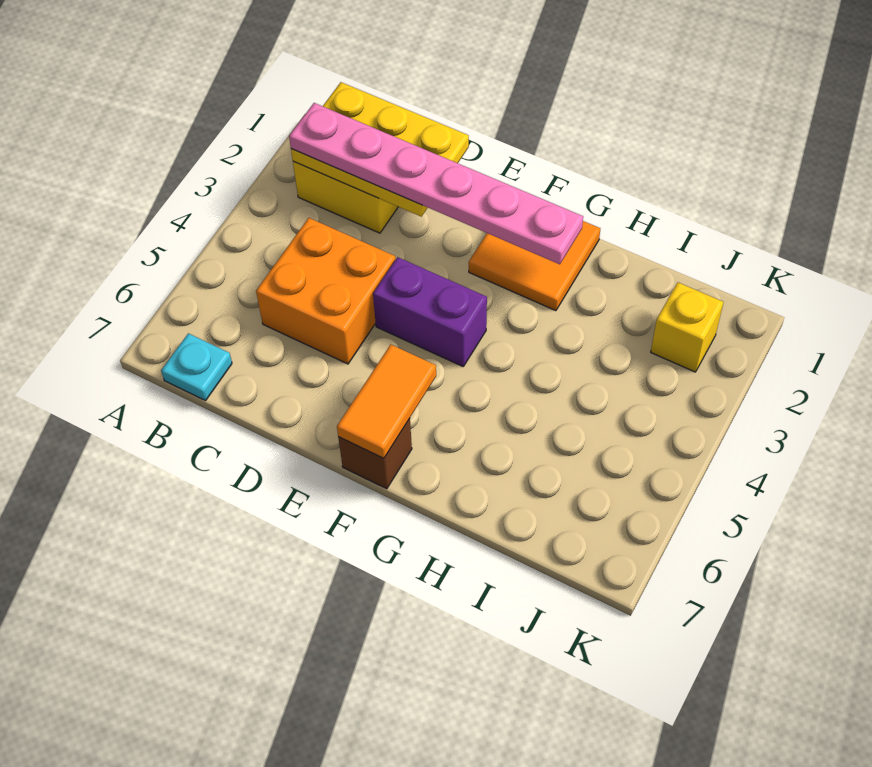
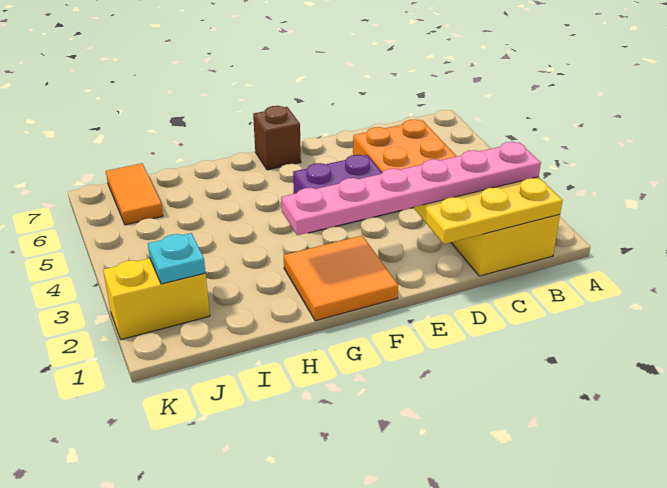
cyan 1x1 plate [161,333,232,401] -> cyan 1x1 plate moved to [148,233,206,284]
orange 1x2 tile [337,345,436,458] -> orange 1x2 tile moved to [106,163,163,225]
yellow 1x1 brick [651,283,723,372] -> yellow 1x2 brick [103,258,210,339]

